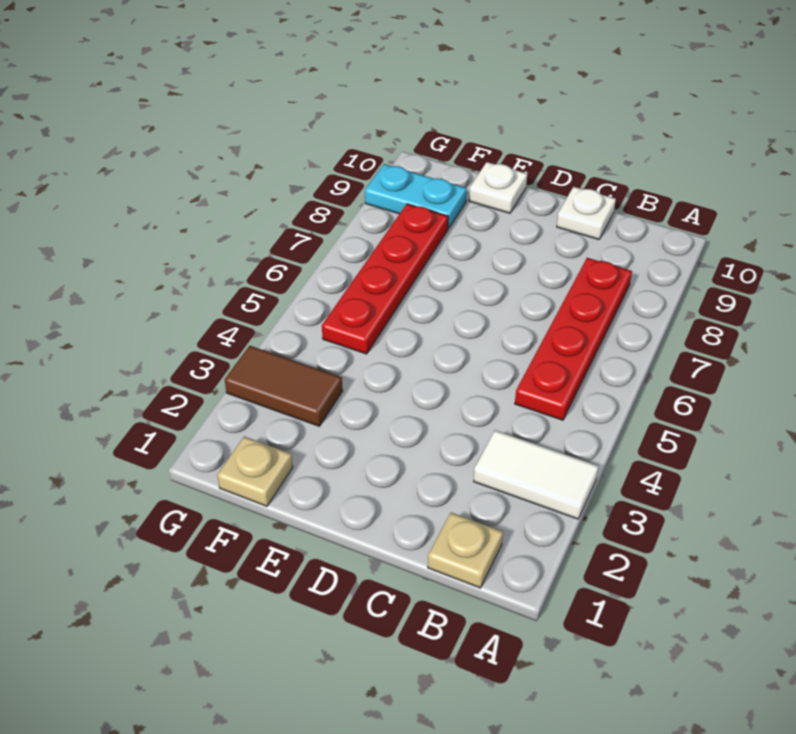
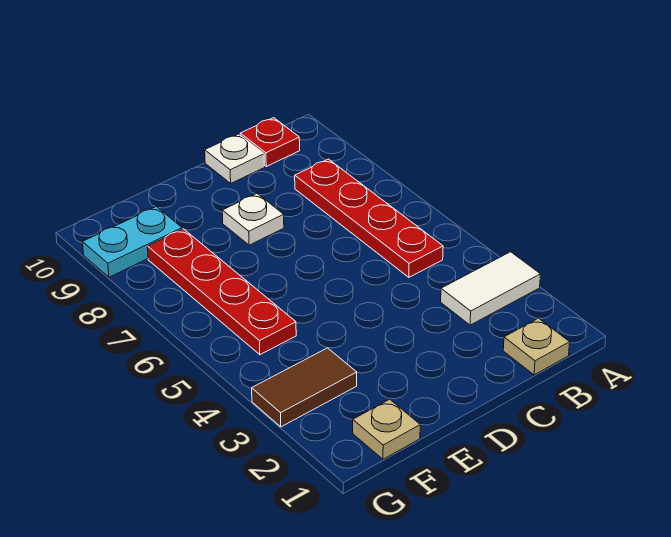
none -> red 1x1 plate [240,118,300,166]
white 1x1 plate [469,162,527,213] -> white 1x1 plate moved to [222,194,284,245]

